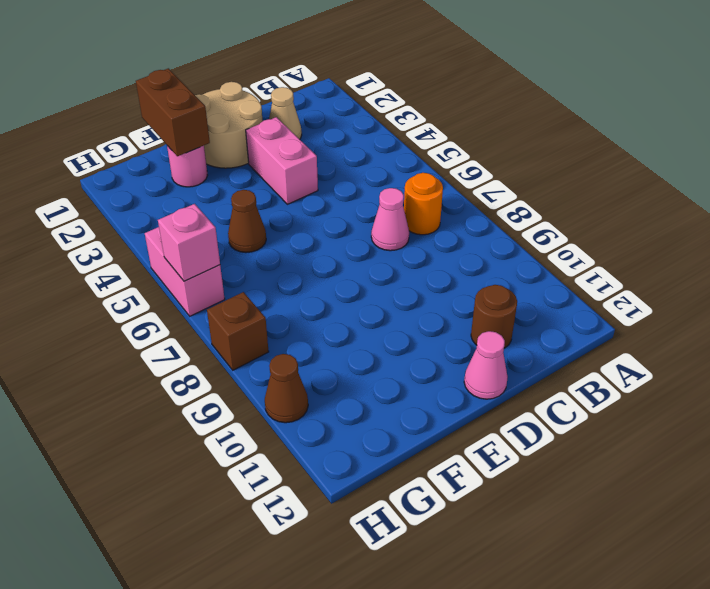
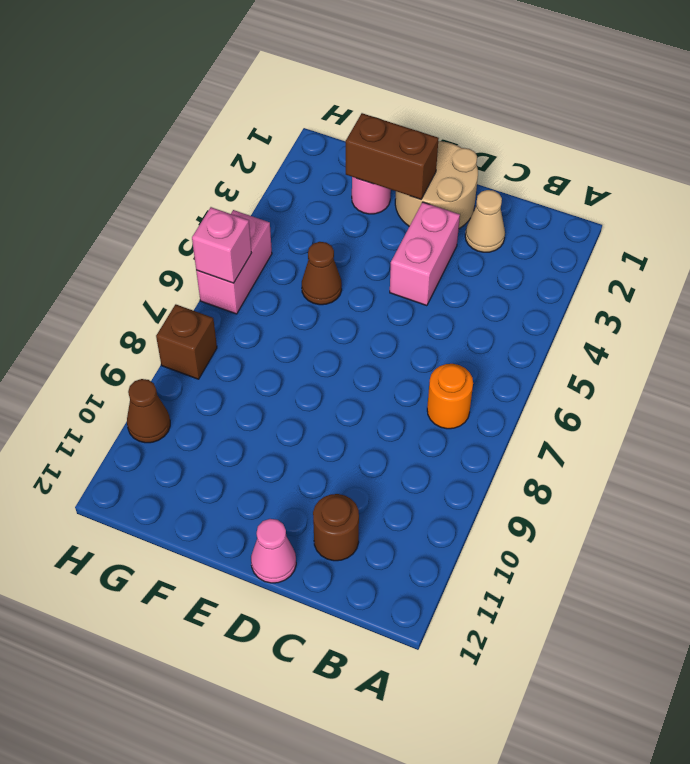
pink 1x1 cone [371,188,409,251] -> none
brown 1x2 brick [136,68,210,156] -> brown 1x2 brick turned to [346,113,439,199]

